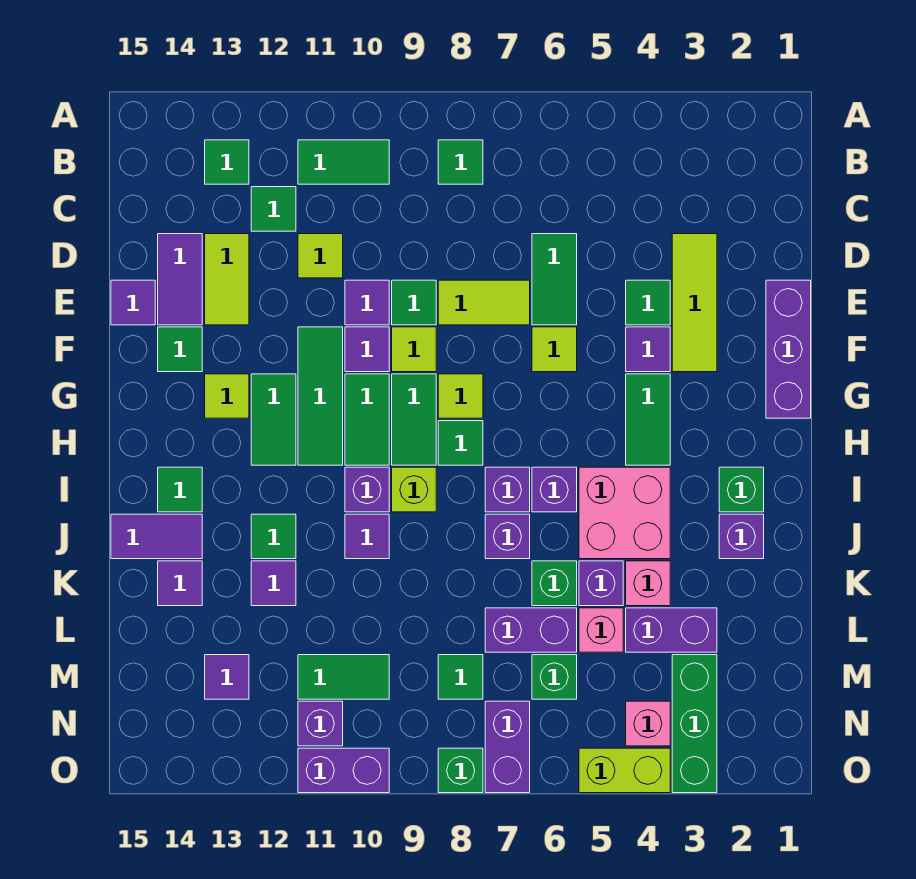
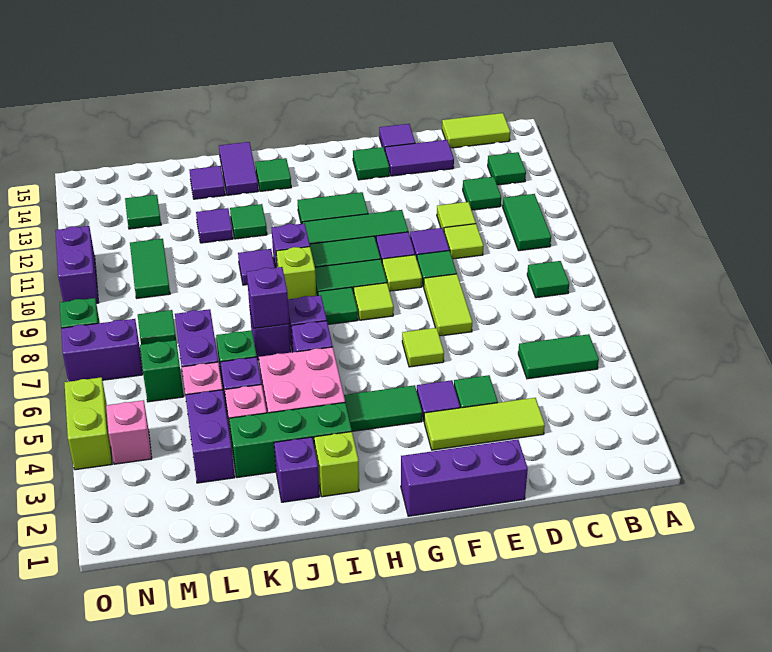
green 1x2 tile [532,234,577,325] -> green 1x2 tile moved to [518,334,599,379]
lime 1x2 tile [205,234,249,325] -> lime 1x2 tile moved to [442,113,510,148]
lime 1x1 tile [205,374,249,418] -> lime 1x1 tile moved to [444,224,484,259]
green 1x1 brick [719,467,764,512] -> lime 1x1 brick [314,432,359,497]
green 1x3 brick [672,655,717,793] -> green 1x3 brick moved to [229,402,352,478]
purple 1x1 tile [205,655,249,699] -> green 1x1 tile [125,195,161,229]
purple 1x1 brick [298,701,343,746] -> purple 1x1 brick moved to [247,267,289,328]

